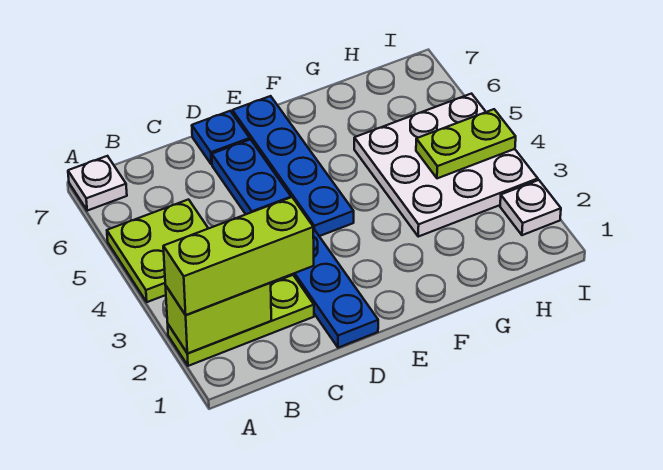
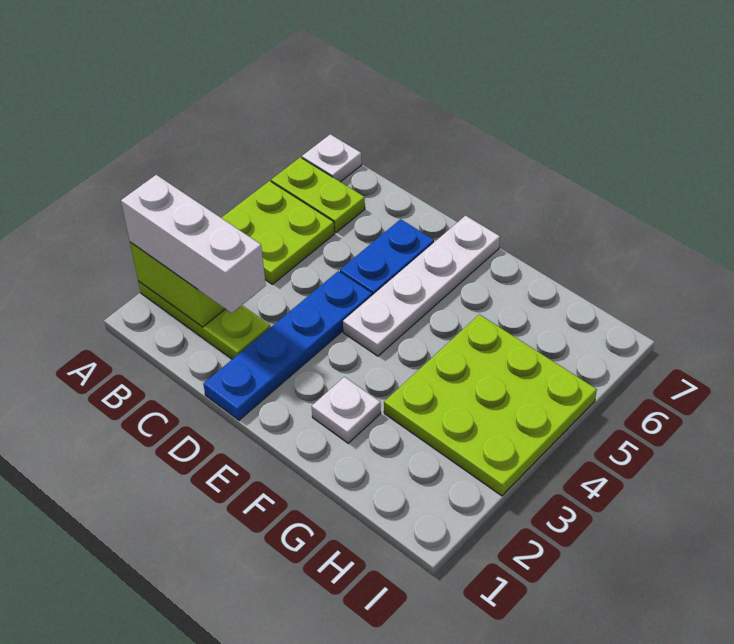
lime 1x3 brick [163,197,314,315] -> white 1x3 brick [121,175,266,313]
blue 1x1 plate [192,111,250,164] -> none
blue 1x4 plate [232,96,354,236] -> white 1x4 plate [343,216,500,356]
white 3x3 plate [354,94,538,237] -> lime 3x3 plate [384,314,597,496]
lime 1x2 plate [416,109,516,178] -> lime 1x2 plate moved to [271,157,365,232]
white 1x1 plate [500,180,561,235] -> white 1x1 plate moved to [312,377,381,443]

